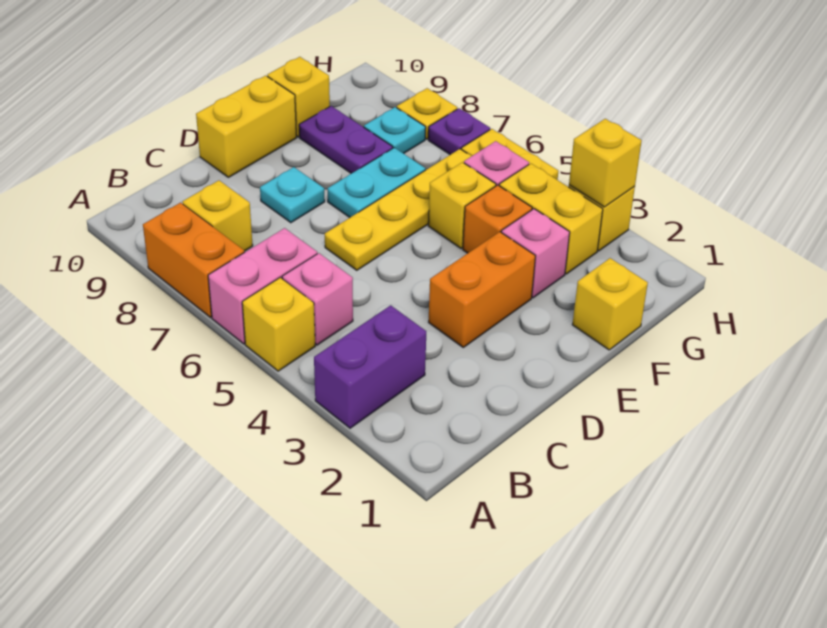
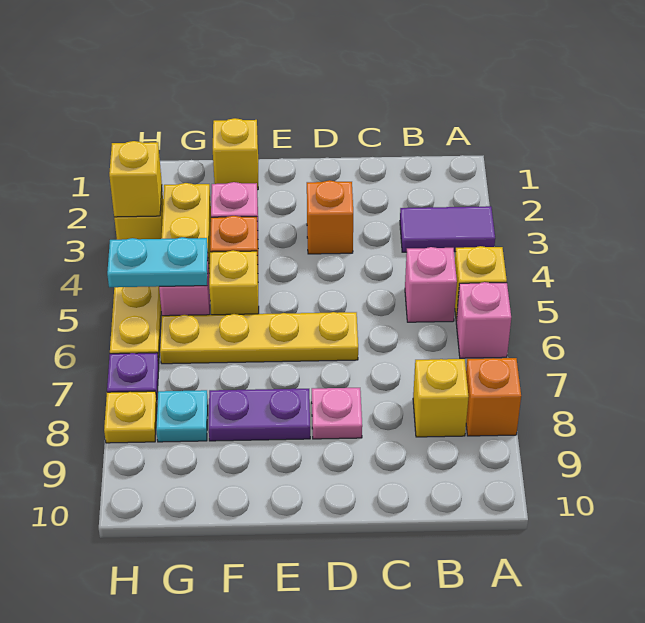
purple 1x2 brick [314,305,426,428] -> purple 1x2 tile [400,206,495,252]
pink 1x2 brick [208,228,317,344] -> pink 1x1 brick [456,282,511,358]
orange 1x2 brick [143,203,244,317] -> orange 1x1 brick [466,358,521,436]
orange 1x2 brick [429,232,535,347] -> orange 1x1 brick [307,180,353,254]
cyan 1x1 plate [260,167,325,223] -> pink 1x1 plate [312,388,362,439]
yellow 1x2 brick [196,76,296,177] -> none
cyan 1x2 plate [327,148,426,218] -> cyan 1x2 plate moved to [107,237,208,287]
purple 1x2 plate [299,106,393,173] -> purple 1x2 plate turned to [209,389,310,441]
yellow 1x1 brick [267,57,330,137] -> none

